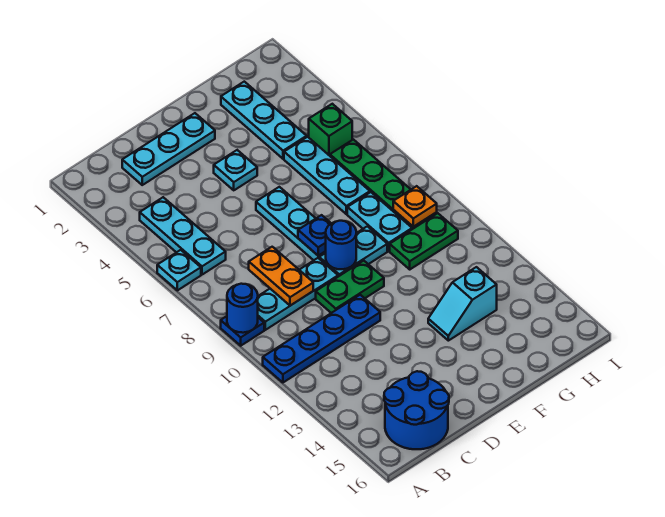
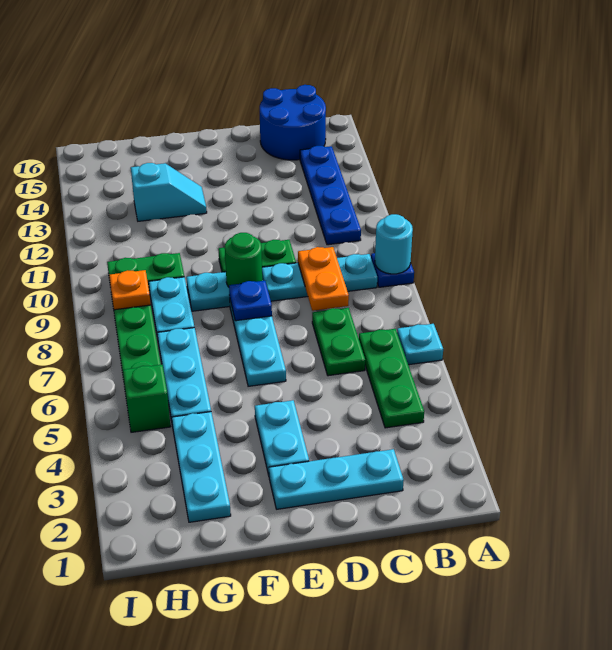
blue 1x1 round brick [227,284,258,333] -> cyan 1x1 round brick [375,214,413,274]
blue 1x4 plate [263,295,380,382] -> blue 1x4 plate turned to [300,146,361,245]
cyan 1x3 plate [140,197,226,275] -> green 1x3 plate [359,329,424,428]
none -> green 1x2 plate [312,308,365,376]
cyan 1x1 plate [214,150,257,190] -> cyan 1x2 plate [255,400,309,475]
blue 1x1 round brick [326,221,356,269] -> green 1x1 round brick [225,233,262,287]

